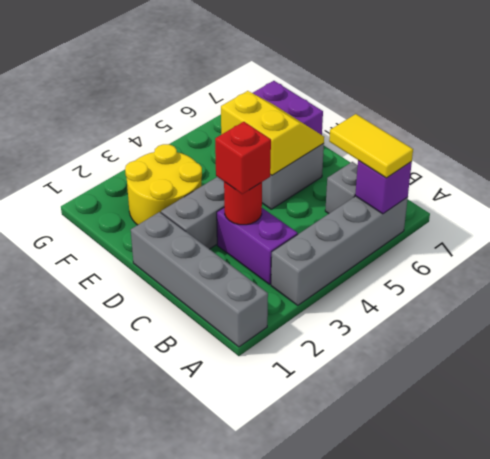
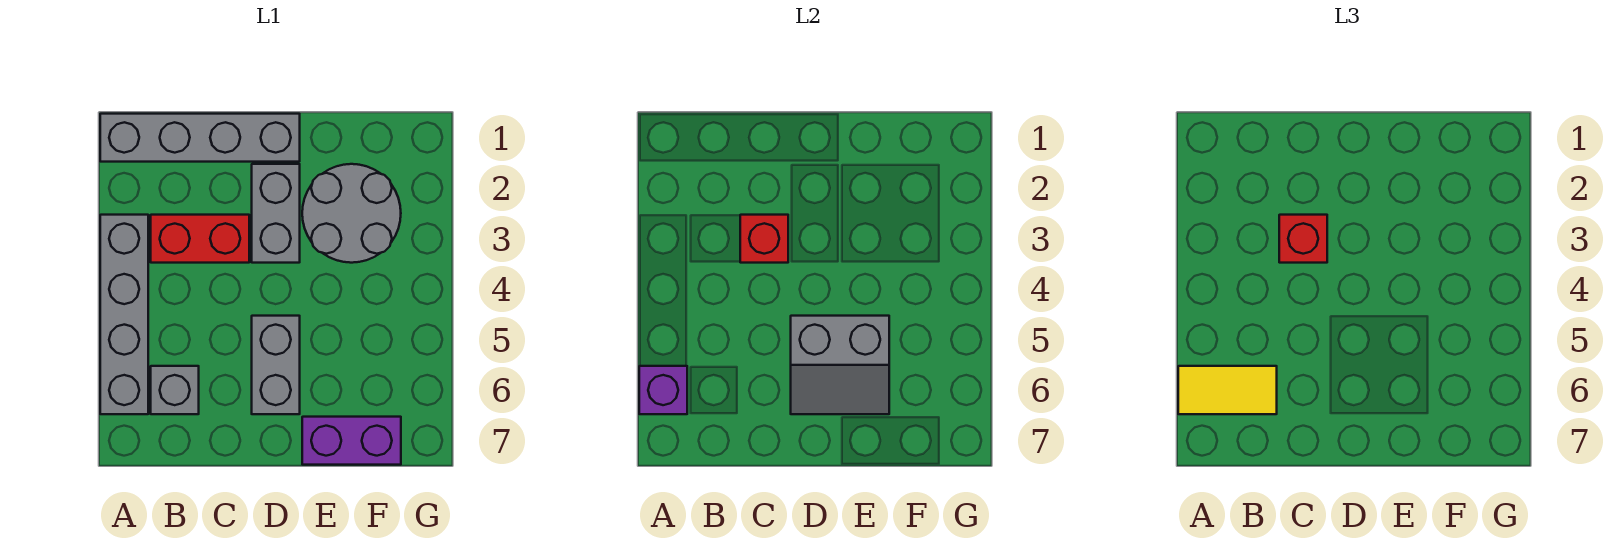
purple 1x2 brick [217,208,298,284] -> red 1x2 brick [151,215,249,263]
red 1x1 round brick [224,182,262,225] -> red 1x1 brick [740,215,788,263]
yellow 2x2 slope [221,91,324,175] -> grey 2x2 slope [791,316,889,414]
yellow 2x2 round brick [125,144,202,225] -> grey 2x2 round brick [302,164,401,263]

